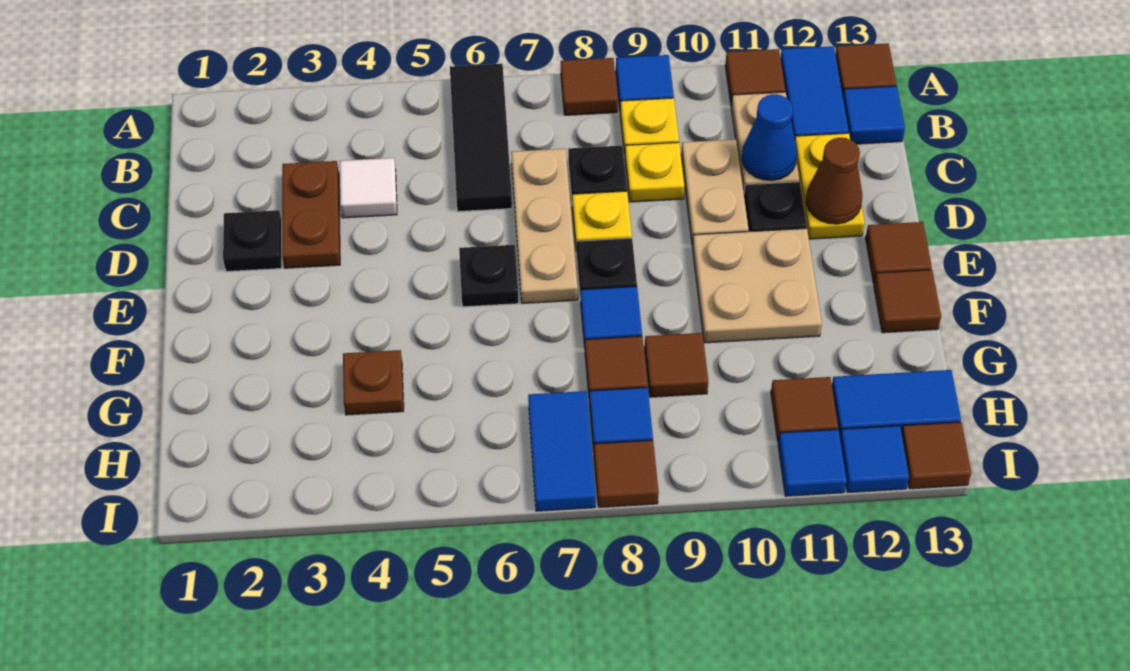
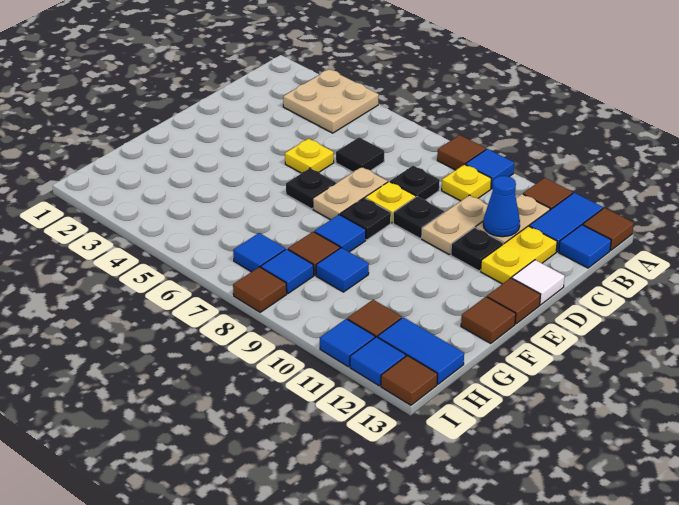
black 1x3 tile [450,64,512,212] -> black 1x1 tile [336,137,384,172]
brown 1x2 plate [282,161,340,268] -> none
white 1x1 tile [340,158,397,218] -> white 1x1 tile moved to [512,260,565,305]
tan 1x3 plate [511,149,578,303] -> tan 1x2 plate [313,167,388,220]
yellow 1x1 plate [625,142,685,202] -> yellow 1x1 plate moved to [285,139,334,173]
black 1x1 plate [223,210,282,272] -> black 1x1 plate moved to [393,197,444,238]
brown 1x1 cone [806,138,862,224] -> none
tan 2x2 plate [692,228,822,343] -> tan 2x2 plate moved to [283,69,379,133]
brown 1x1 plate [343,350,404,415] -> none
brown 1x1 tile [645,333,708,397] -> blue 1x1 tile [316,248,369,292]
blue 1x2 tile [528,391,596,511] -> blue 1x1 tile [233,233,285,272]

